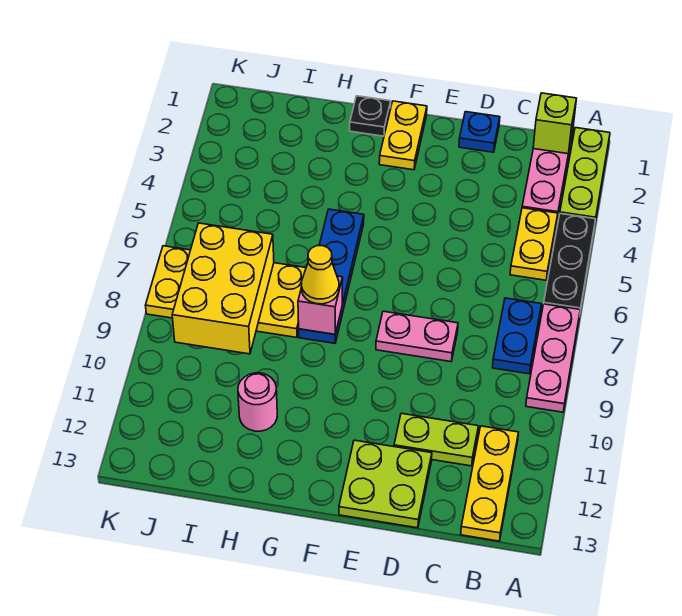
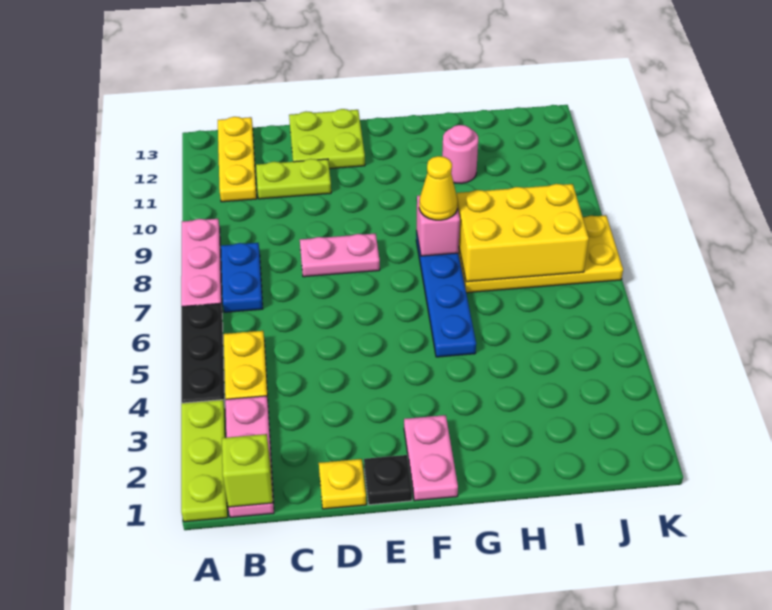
blue 1x1 plate [459,112,500,152] -> yellow 1x1 plate [319,459,366,509]
yellow 1x2 plate [379,101,427,170] -> pink 1x2 plate [404,415,458,501]
black 1x1 plate [350,96,391,136] -> black 1x1 plate moved to [364,455,412,505]
yellow 2x3 brick [172,223,274,354] -> yellow 2x3 brick turned to [457,184,589,282]

